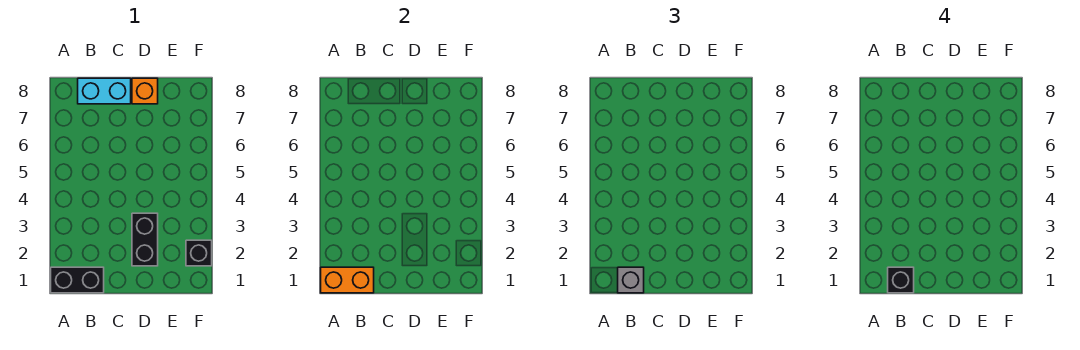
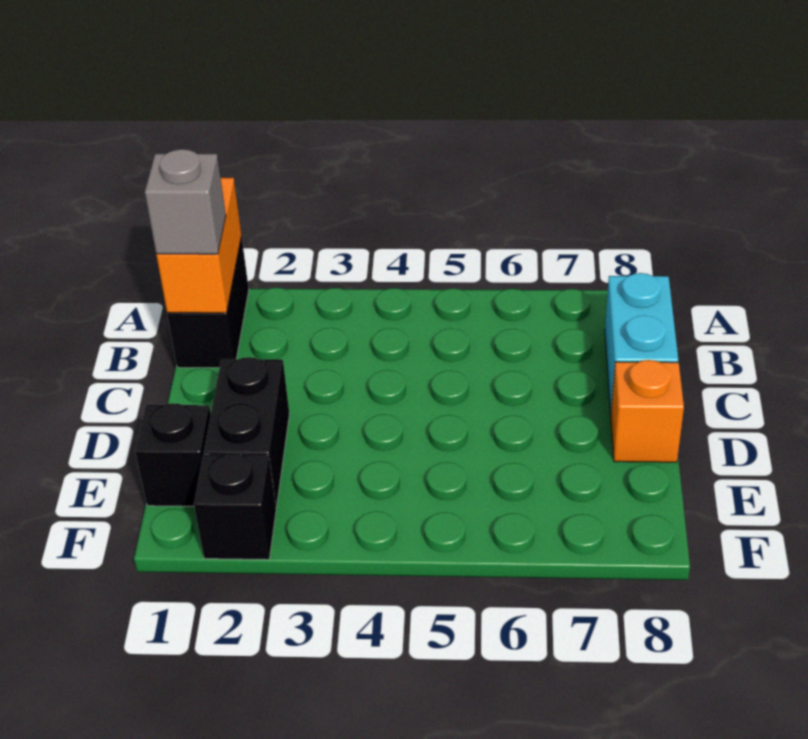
black 1x1 brick [888,267,914,293] -> black 1x1 brick moved to [135,403,211,506]
black 1x2 brick [132,213,158,266] -> black 1x2 brick turned to [204,357,289,507]

